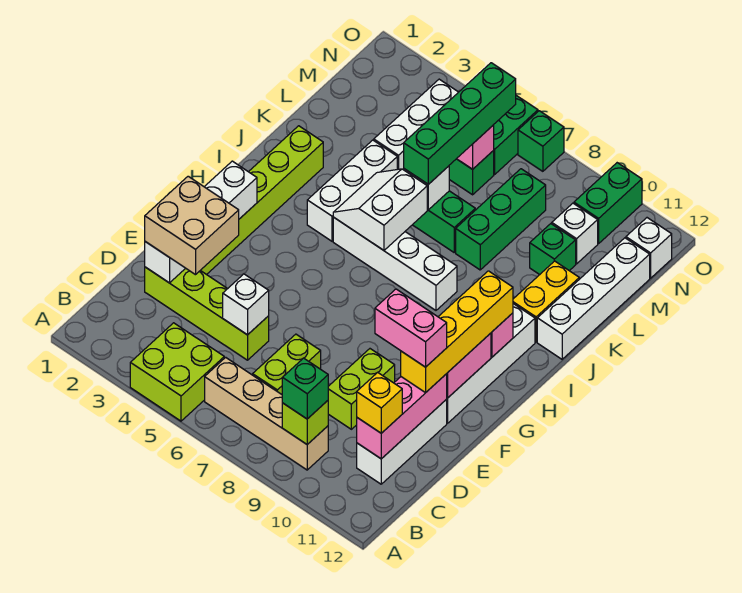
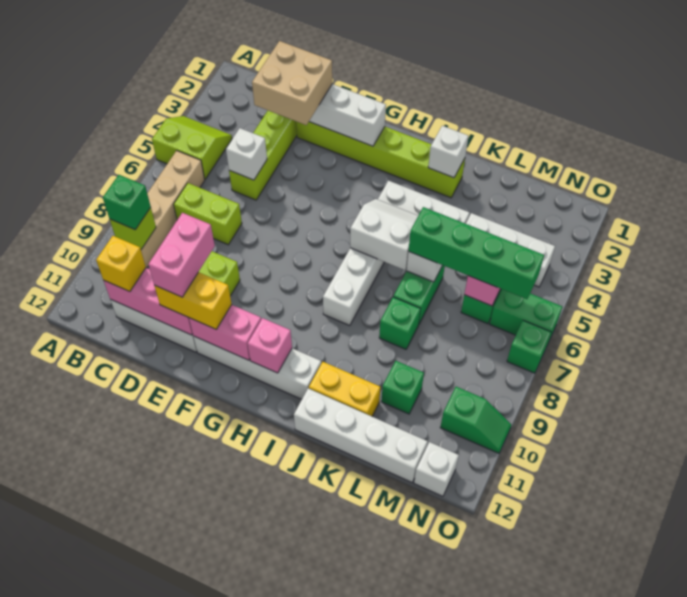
lime 2x2 brick [130,323,224,421] -> lime 2x2 slope [152,116,232,179]
yellow 1x4 brick [401,271,513,393] -> yellow 1x2 brick [154,272,232,329]
green 1x3 brick [456,169,546,270] -> green 1x1 brick [379,297,420,349]
white 1x1 brick [552,203,598,264] -> white 1x1 brick moved to [428,126,468,178]
green 1x2 brick [574,163,642,244] -> green 1x2 slope [440,387,511,453]

